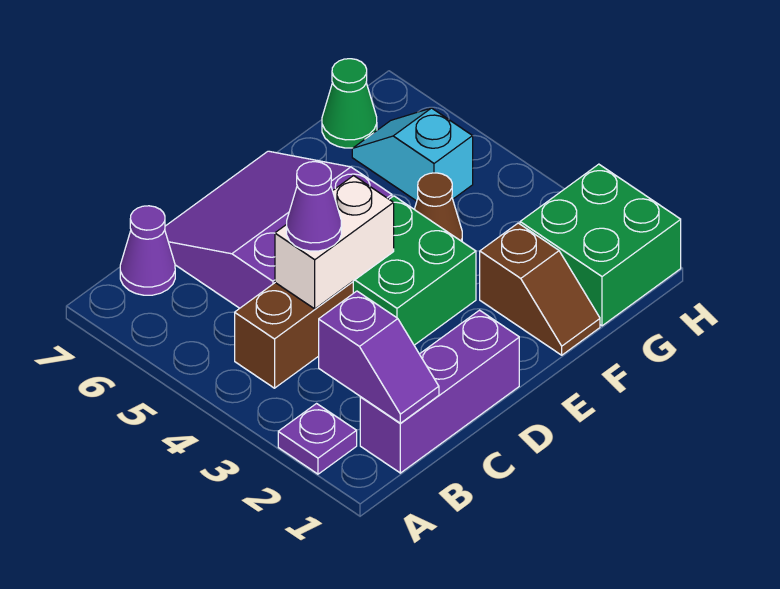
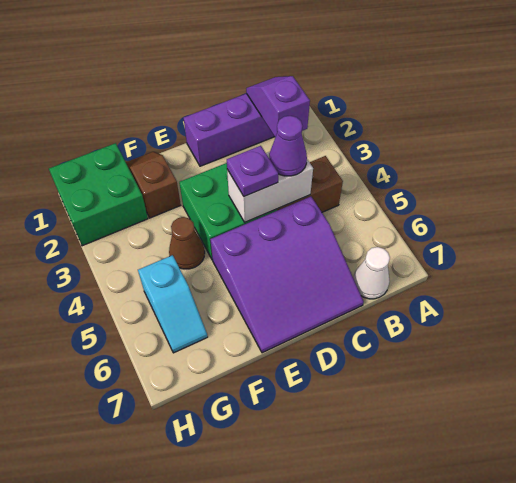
purple 1x1 plate [278,404,357,474] -> purple 1x1 plate moved to [227,146,278,196]
purple 1x1 cone [120,206,175,295] -> white 1x1 cone [353,247,390,299]
green 1x1 cone [322,59,377,148] -> none

